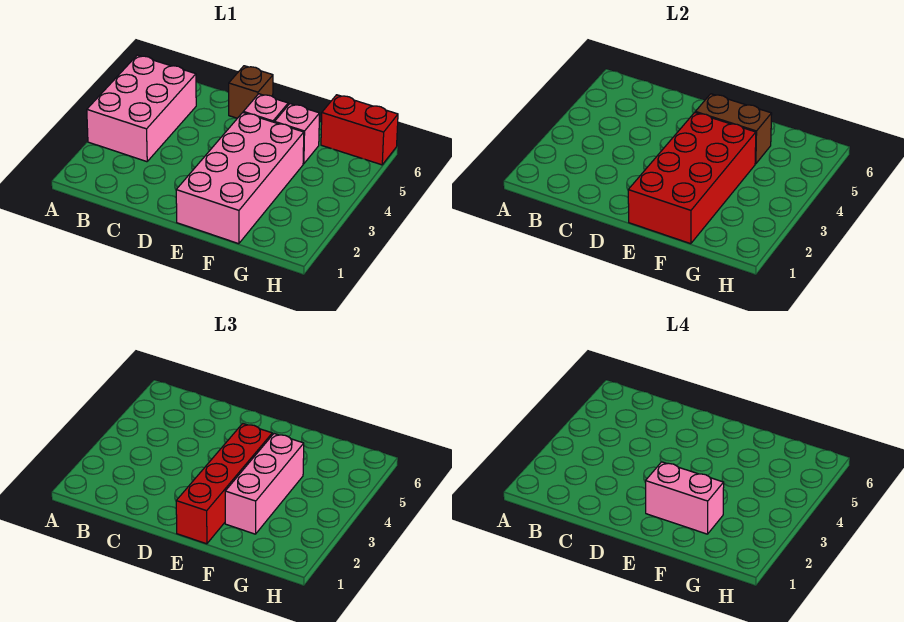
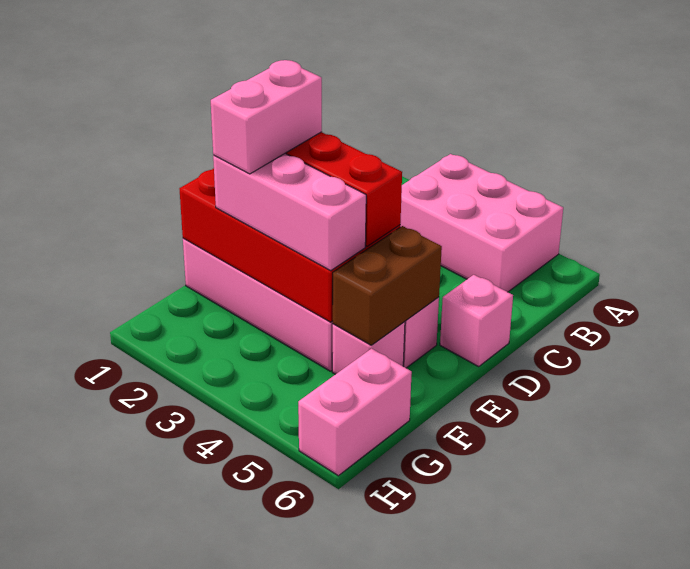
brown 1x1 brick [229,66,273,118] -> pink 1x1 brick [440,275,513,367]
red 1x2 brick [321,95,398,165] -> pink 1x2 brick [298,348,412,476]

